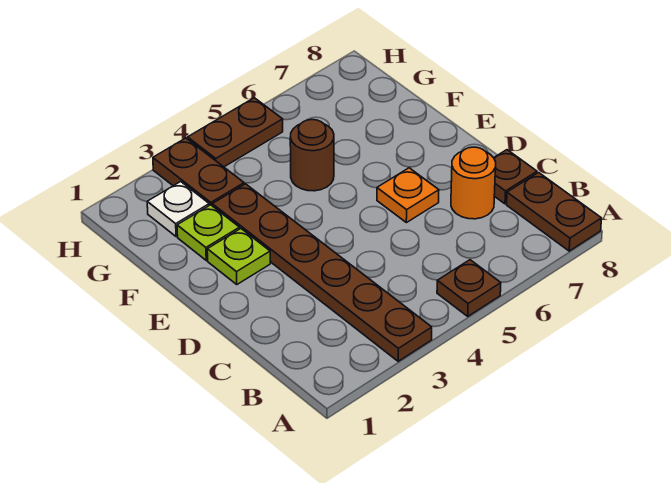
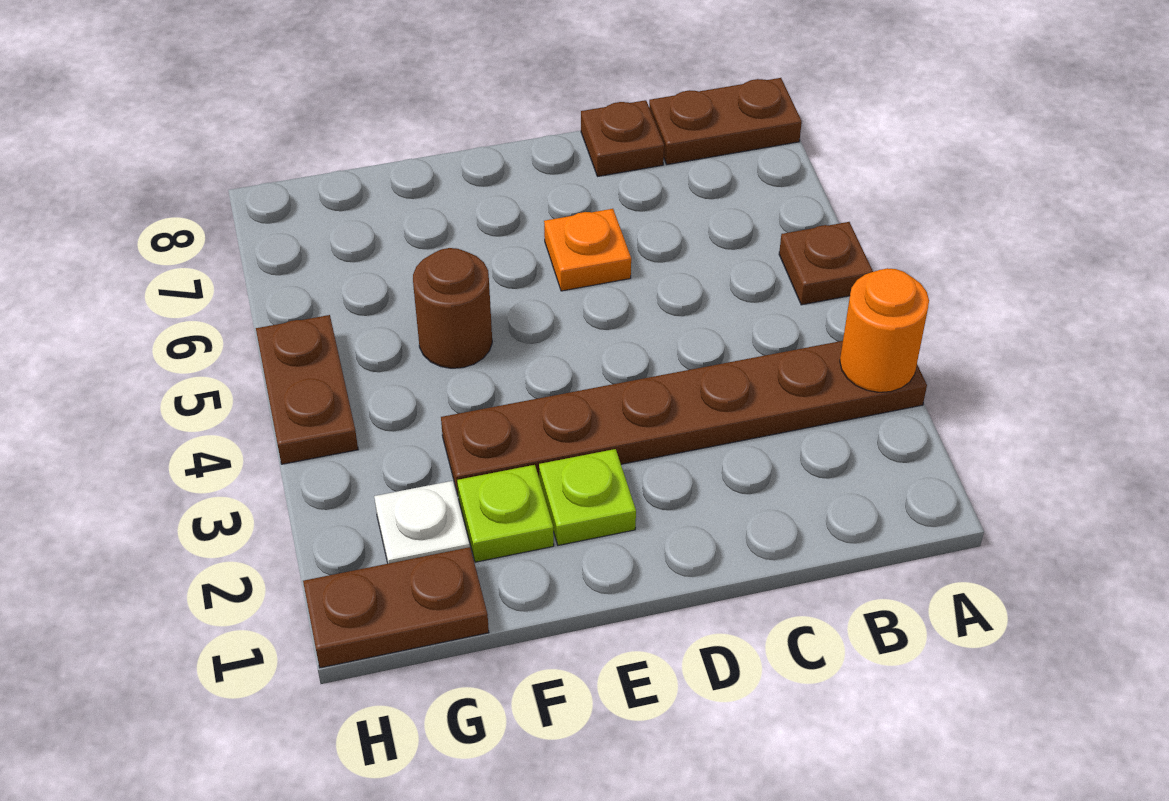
orange 1x1 round brick [451,147,496,219] -> orange 1x1 round brick moved to [840,268,929,392]
brown 1x2 plate [153,138,244,205] -> brown 1x2 plate moved to [303,547,489,668]

